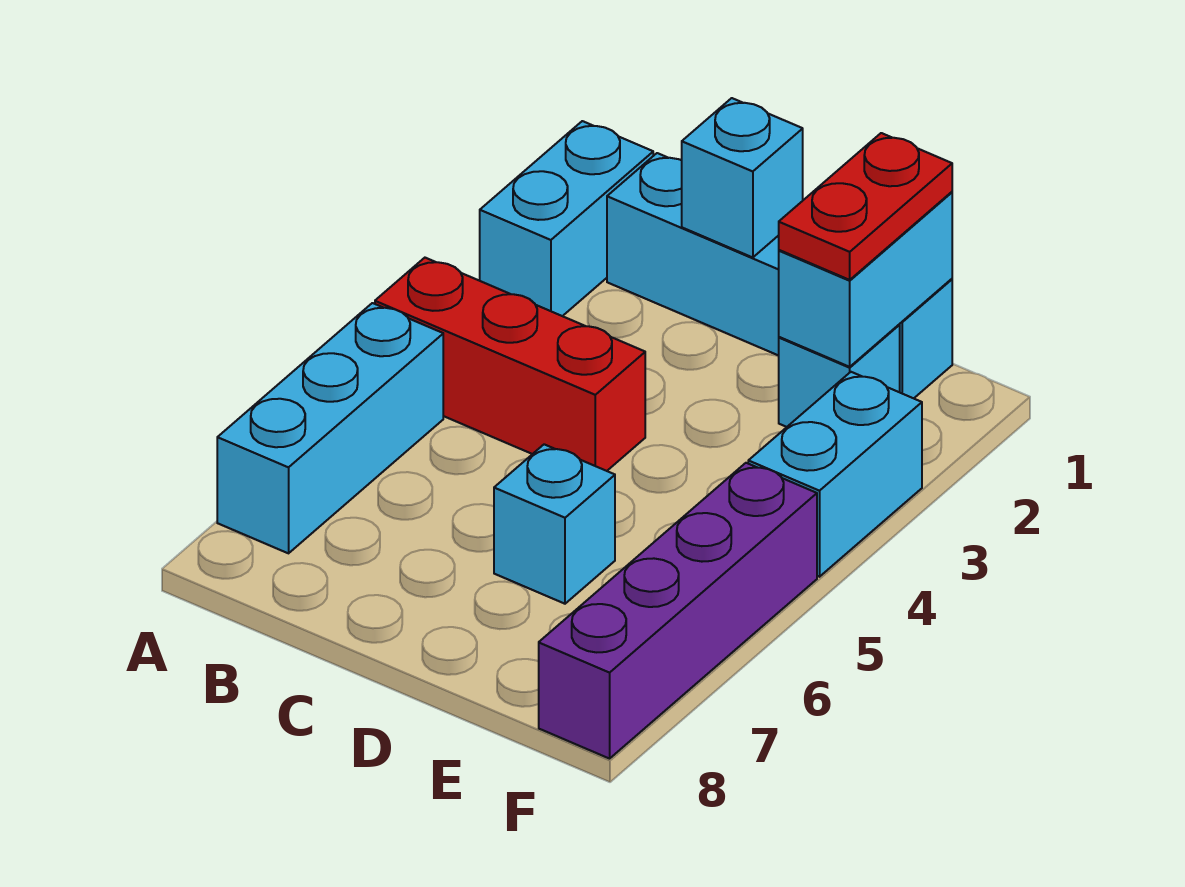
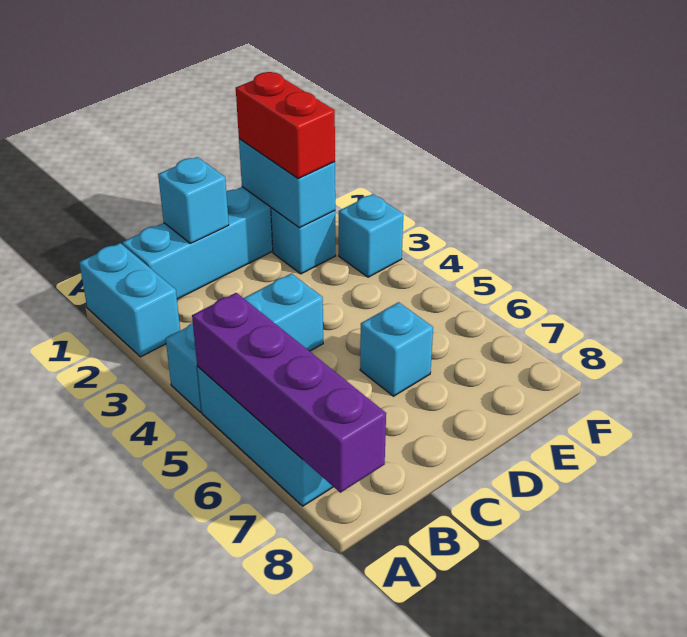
red 1x3 brick [375,258,645,471] -> cyan 1x3 brick [166,274,323,412]
red 1x2 plate [779,133,952,280] -> red 1x2 brick [236,72,335,179]
cyan 1x2 brick [748,372,922,577] -> cyan 1x1 brick [339,194,403,277]
purple 1x4 brick [539,463,817,759] -> purple 1x4 brick moved to [192,293,386,493]

